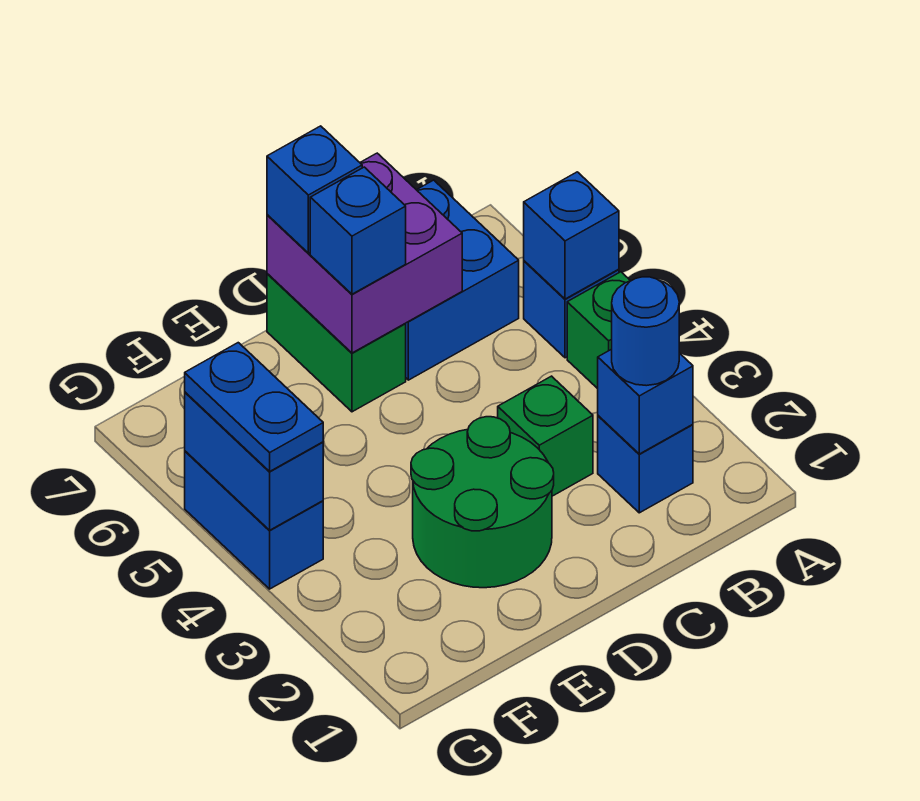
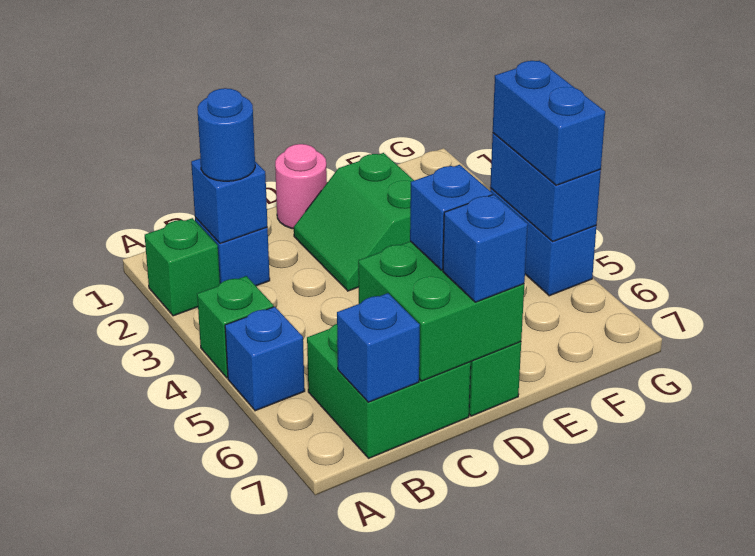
blue 1x1 brick [524,172,619,299] -> blue 1x1 brick moved to [337,293,420,402]
blue 2x2 brick [406,180,519,380] -> green 2x2 brick [307,324,471,458]
green 1x1 brick [498,376,593,496] -> green 1x1 brick moved to [145,218,220,316]
purple 2x2 brick [267,153,462,353] -> green 2x2 brick [358,241,524,381]
none -> pink 1x1 round brick [275,144,327,229]
green 2x2 round brick [411,417,554,588] -> green 2x2 slope [294,153,414,291]
blue 1x2 plate [185,343,323,471] -> blue 1x2 brick [493,61,605,185]

